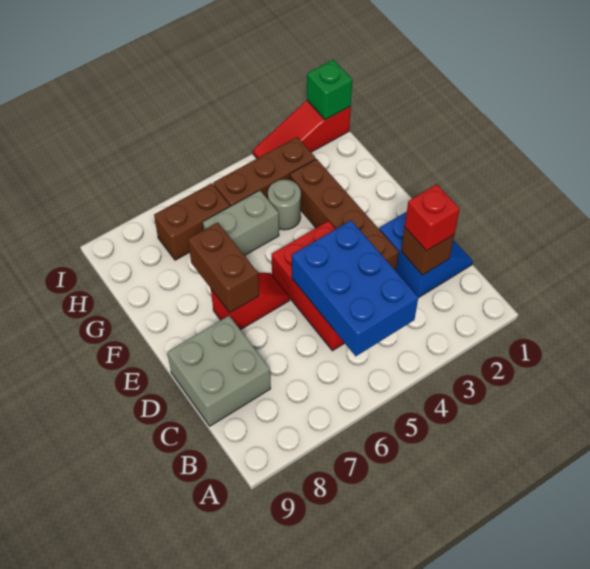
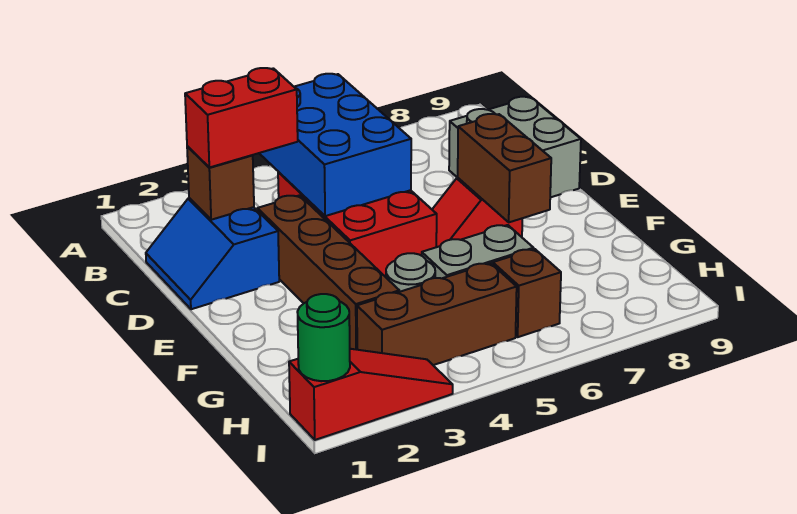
red 1x1 brick [405,184,460,251] -> red 1x2 brick [185,68,298,167]
brown 1x2 brick [154,183,230,260] -> brown 1x1 brick [493,249,561,337]
green 1x1 brick [307,60,352,120] -> green 1x1 round brick [297,294,350,381]

